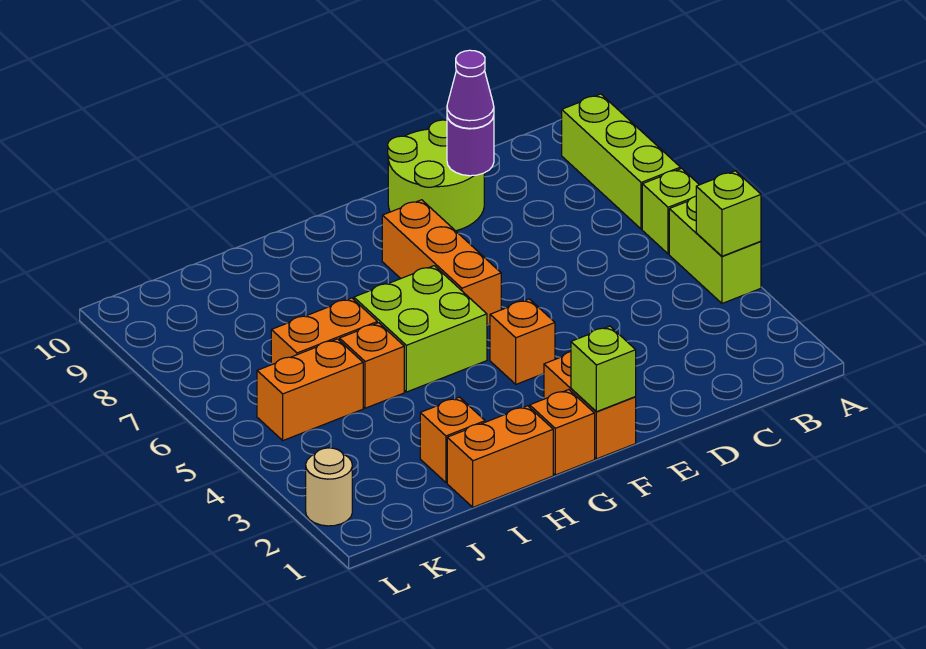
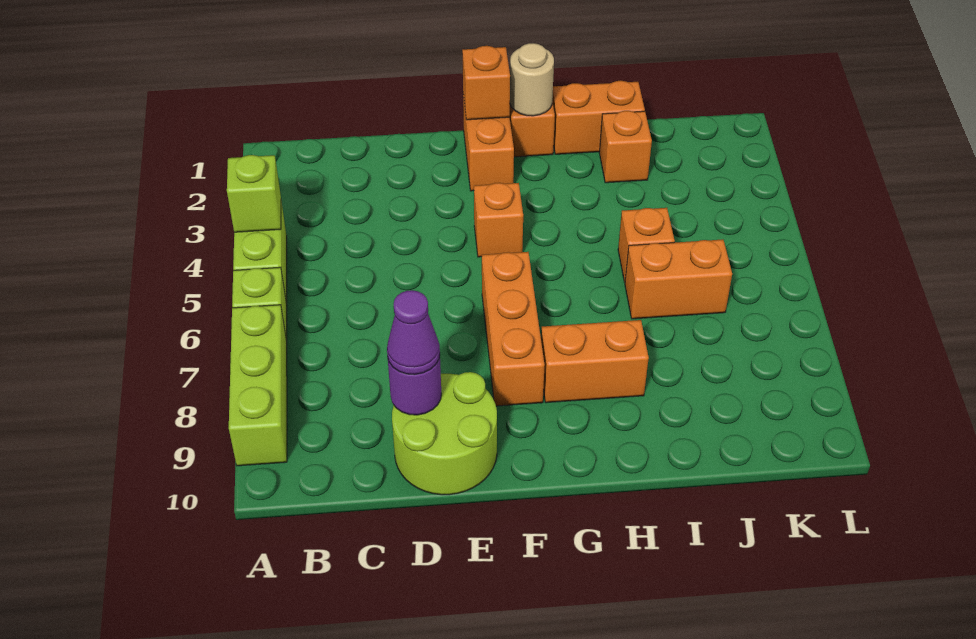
lime 1x1 brick [571,326,636,412] -> orange 1x1 brick [462,46,510,120]
lime 2x2 brick [354,266,487,392] -> none
orange 1x2 brick [257,339,363,440] -> orange 1x2 brick moved to [541,320,649,403]
tan 1x1 round brick [306,448,352,526] -> tan 1x1 round brick moved to [510,43,554,116]

